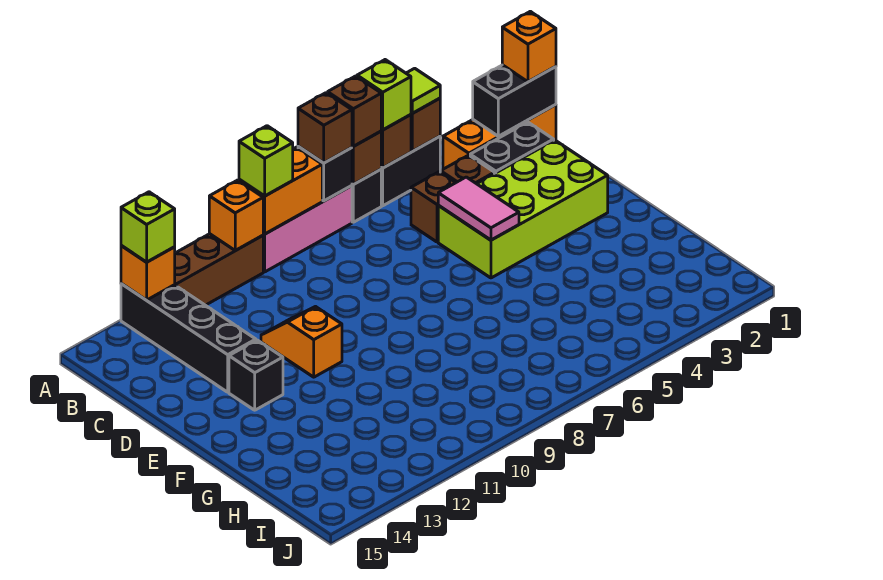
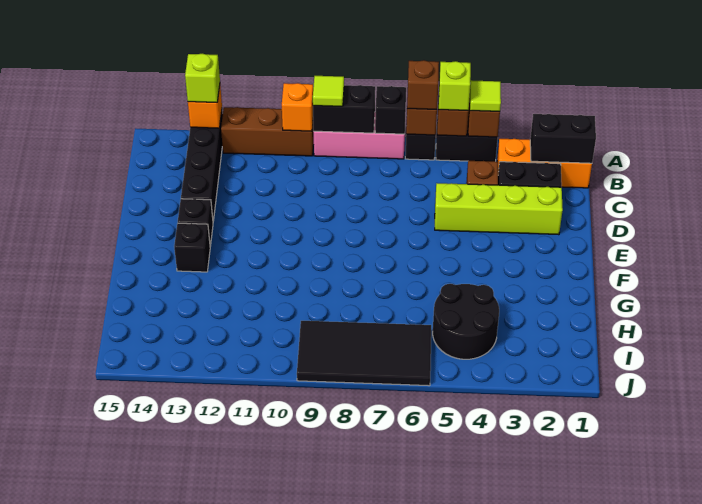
brown 1x1 brick [298,93,352,163] -> none
orange 1x2 brick [239,147,322,234] -> black 1x2 brick [313,85,375,133]
lime 1x1 brick [239,126,293,196] -> lime 1x1 tile [313,76,344,106]
orange 1x1 brick [502,11,556,82] -> none
brown 1x1 brick [411,172,456,242] -> none
lime 2x4 brick [438,140,608,278] -> lime 1x4 brick [435,183,563,235]
pink 1x2 tile [438,177,519,240] -> none
orange 1x2 slope [261,307,342,377] -> none
none -> black 1x1 brick [174,223,210,272]
none -> black 2x2 round brick [433,284,499,359]
none -> black 2x4 tile [297,321,431,386]

